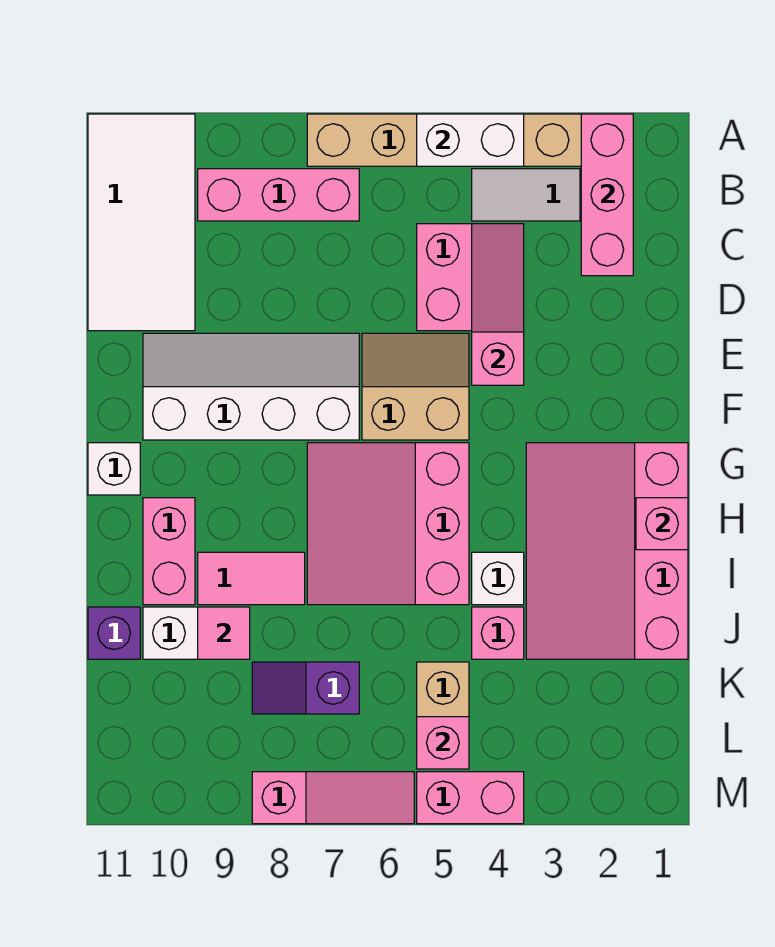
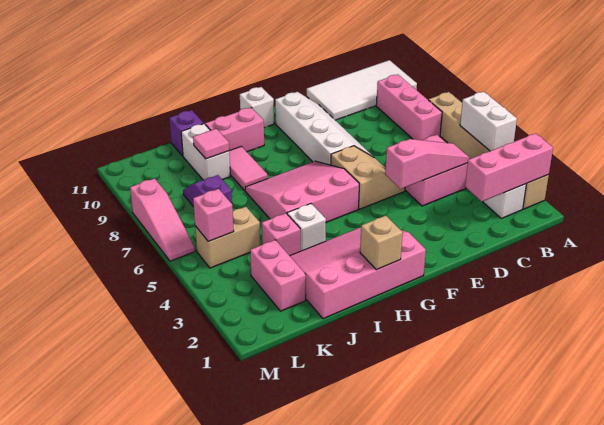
pink 1x1 brick [636,498,688,550] -> tan 1x1 brick [360,216,403,270]
pink 1x2 brick [417,772,524,824] -> pink 1x2 brick moved to [250,240,306,311]

